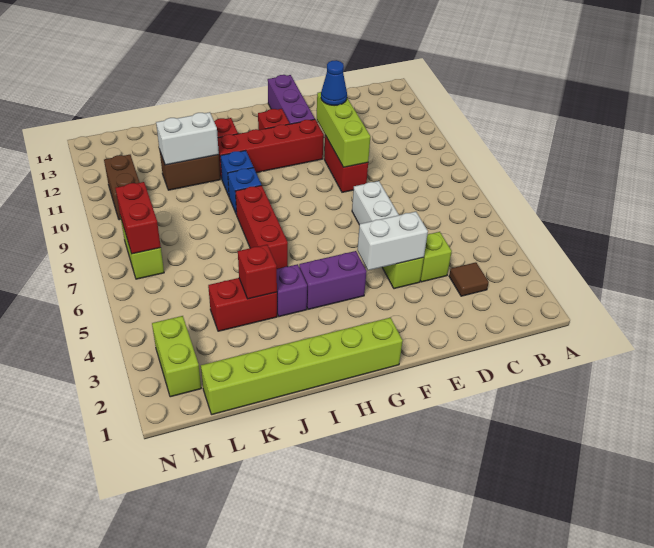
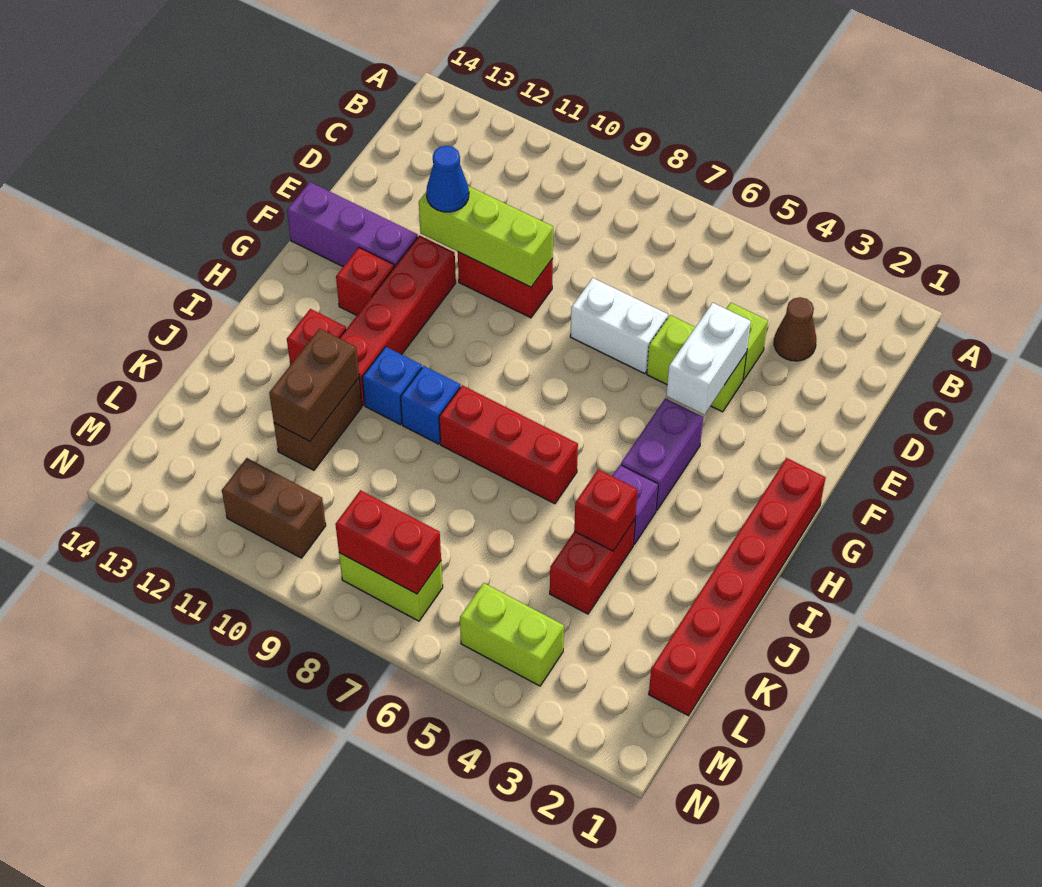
brown 1x1 tile [449,262,489,296] -> brown 1x1 cone [774,297,816,361]
lime 1x6 brick [201,318,403,415] -> red 1x6 brick [649,458,826,716]
white 1x2 brick [156,112,219,165] -> brown 1x2 brick [269,328,359,441]
lime 1x2 brick [152,316,201,397] -> lime 1x2 brick moved to [460,583,564,686]

